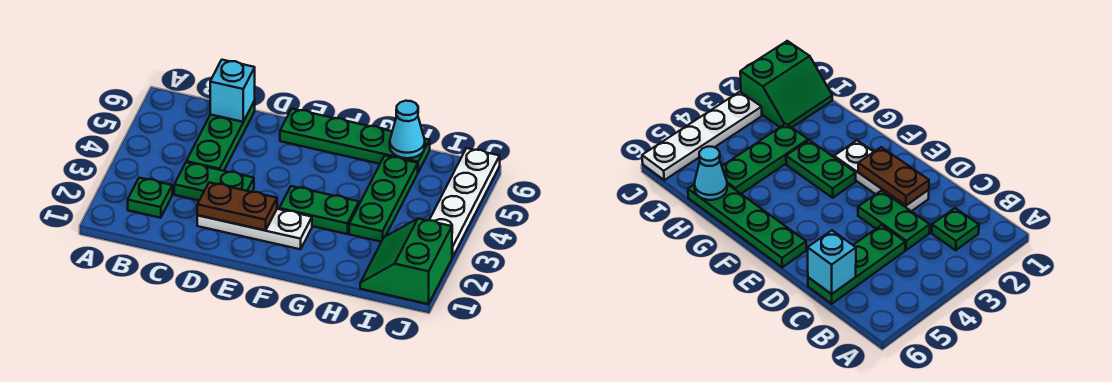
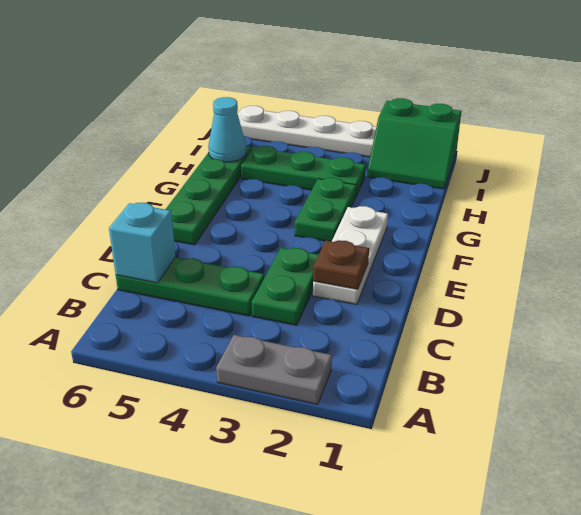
none -> grey 1x2 plate [216,335,332,405]
green 1x1 plate [128,178,172,218] -> none
brown 1x2 plate [197,182,277,230] -> brown 1x1 plate [313,240,369,289]

